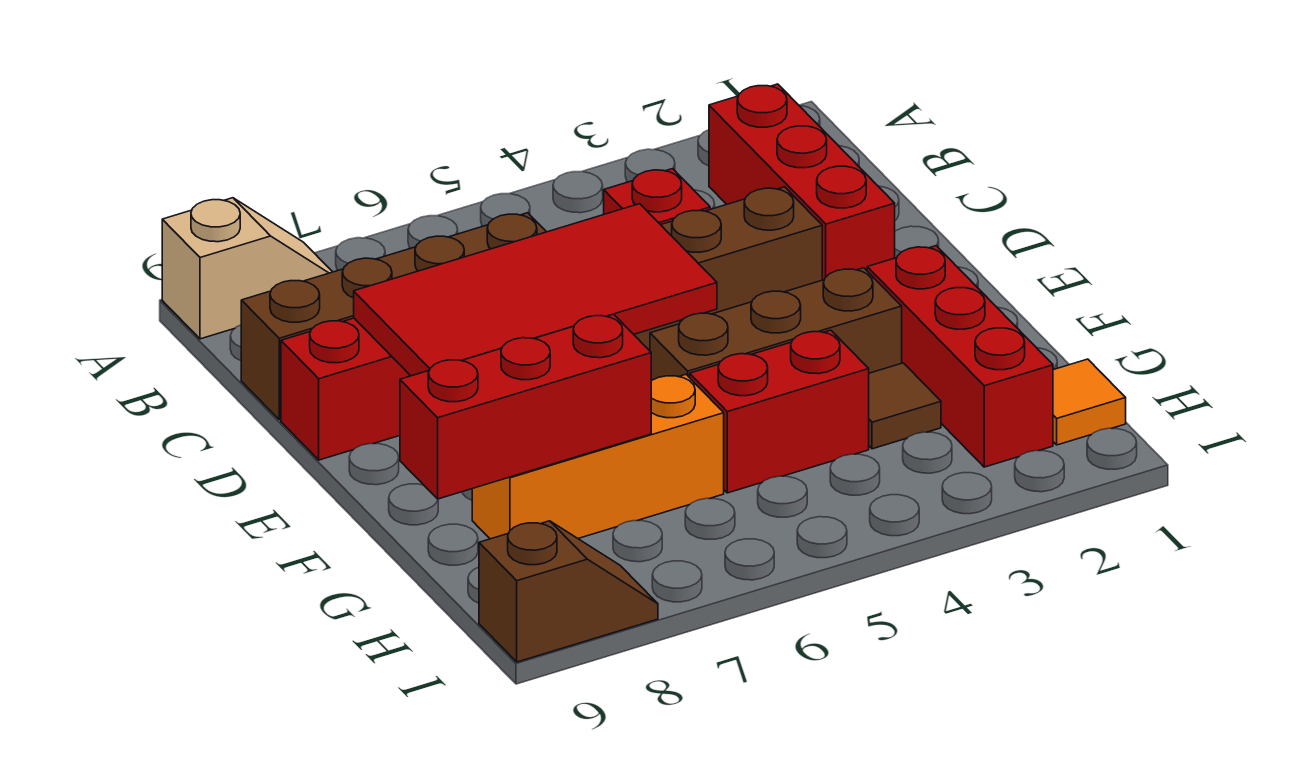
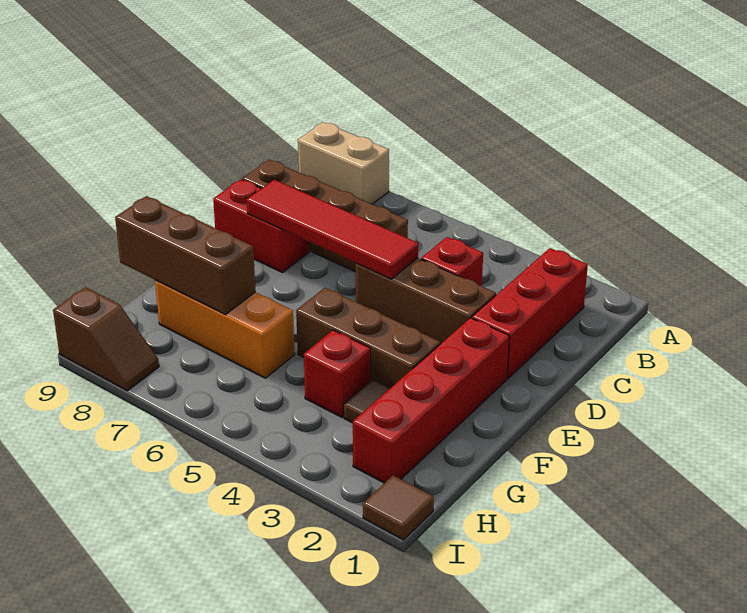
tan 1x2 slope [162,198,332,339] -> tan 1x2 brick [298,122,389,204]
red 2x4 tile [354,204,717,376] -> red 1x4 tile [247,180,418,279]
red 1x3 brick [867,246,1053,467] -> red 1x4 brick [353,318,509,483]
red 1x2 brick [690,330,869,493] -> red 1x1 brick [304,330,371,417]
red 1x3 brick [400,314,651,499] -> brown 1x3 brick [115,196,256,315]
orange 1x1 tile [1053,359,1126,445] -> none
none -> brown 1x1 tile [363,475,434,540]

